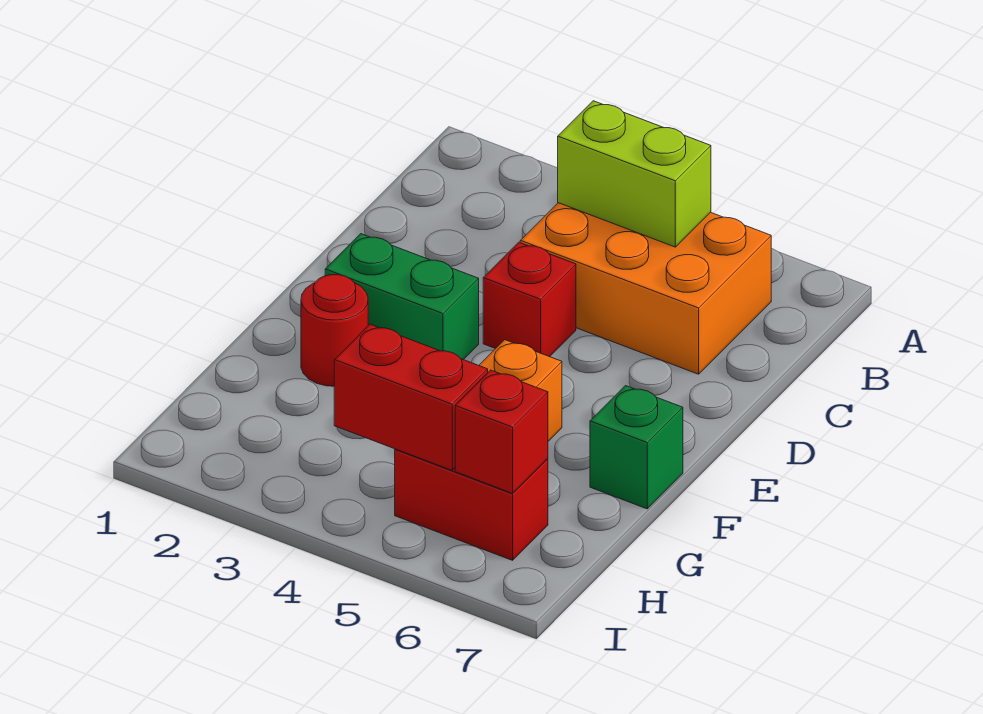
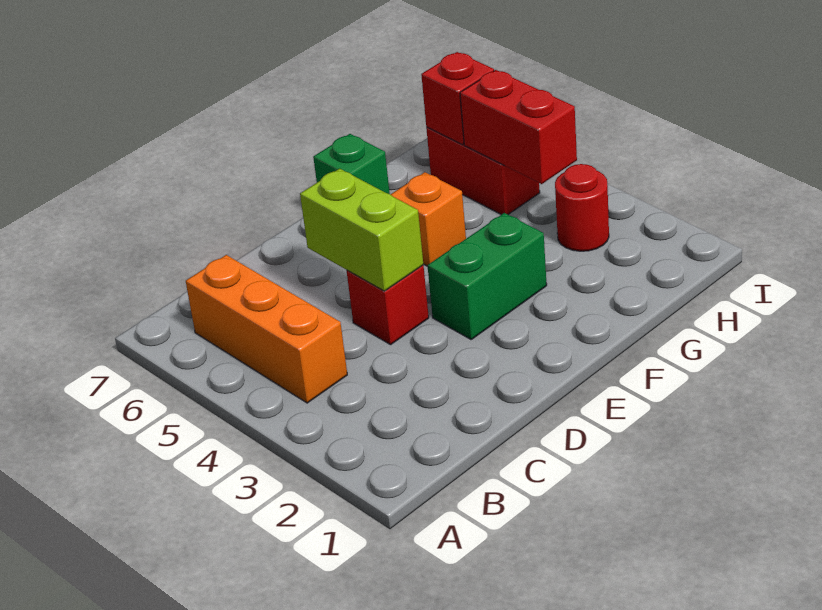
orange 2x3 brick [520,203,771,374] -> orange 1x3 brick [186,255,347,403]
lime 1x2 brick [558,101,711,247] -> lime 1x2 brick moved to [300,169,423,291]
green 1x2 brick [325,234,479,360] -> green 1x2 brick turned to [427,213,547,339]
red 1x1 round brick [301,275,368,386] -> red 1x1 round brick moved to [555,164,609,251]

